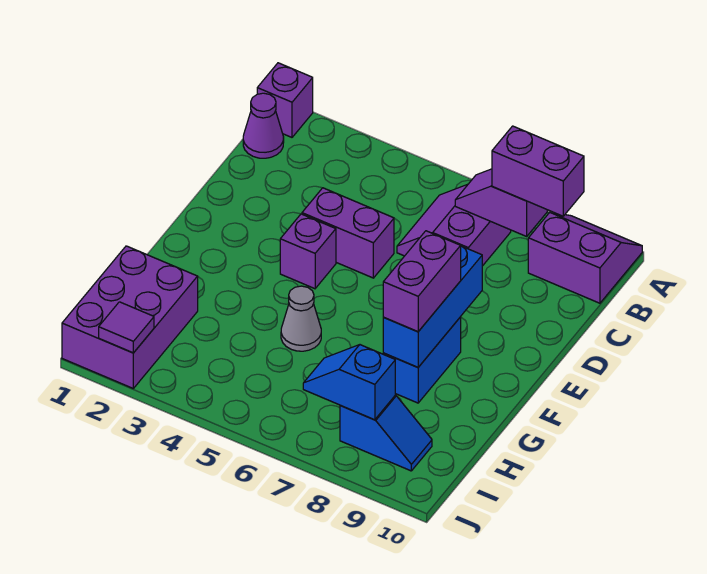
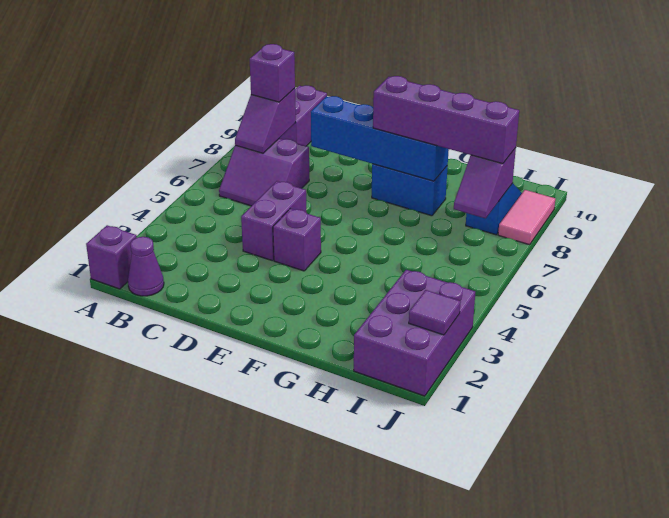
purple 1x2 brick [492,126,584,216] -> purple 1x1 brick [250,44,295,102]
blue 1x3 brick [383,246,482,367] -> blue 1x4 brick [311,96,449,181]
purple 1x2 brick [383,231,461,332] -> purple 1x4 brick [373,76,519,164]
grey 1x1 cone [281,286,321,351] -> none
purple 2x3 brick [62,246,198,388] -> purple 2x3 brick turned to [354,270,475,396]
blue 1x2 slope [303,345,395,420] -> purple 1x2 slope [454,148,516,218]
none -> pink 1x2 tile [498,190,555,245]

